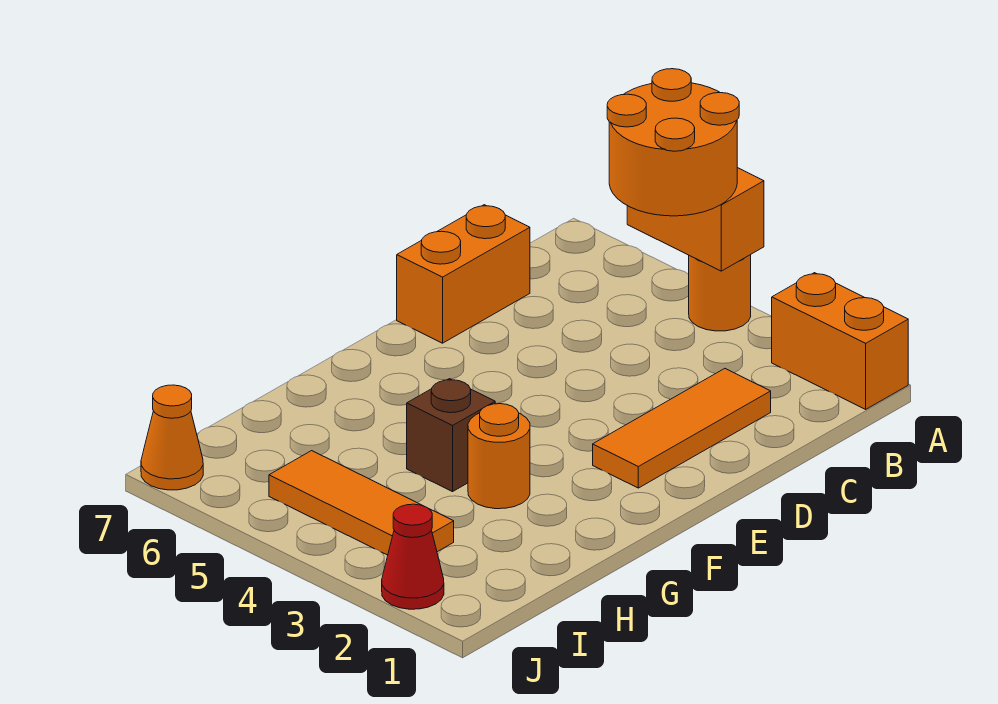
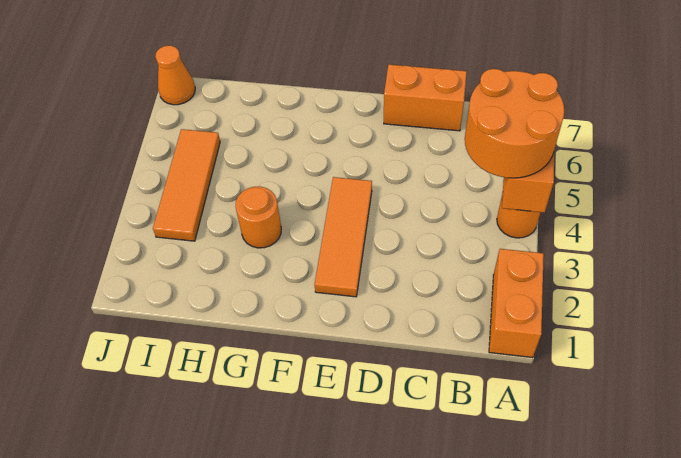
orange 1x3 tile [593,369,771,488] -> orange 1x3 tile turned to [314,177,372,297]
brown 1x1 brick [407,379,495,492] -> none
red 1x1 cone [382,504,444,609] -> none

